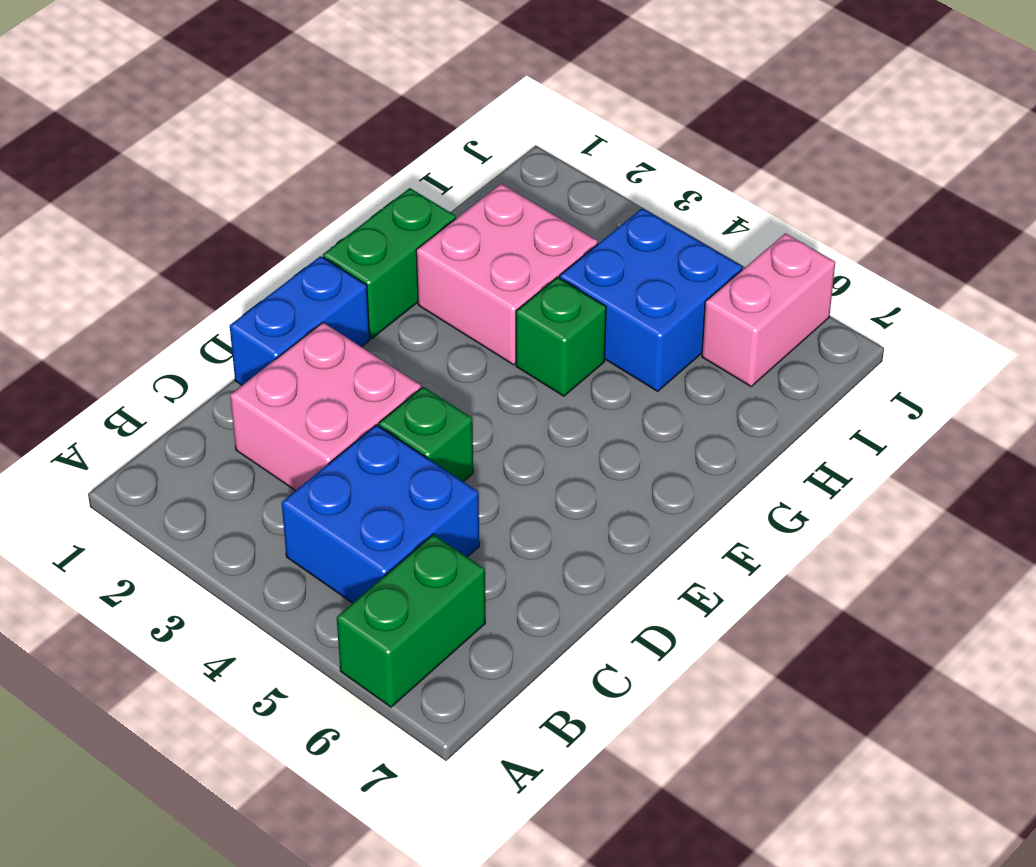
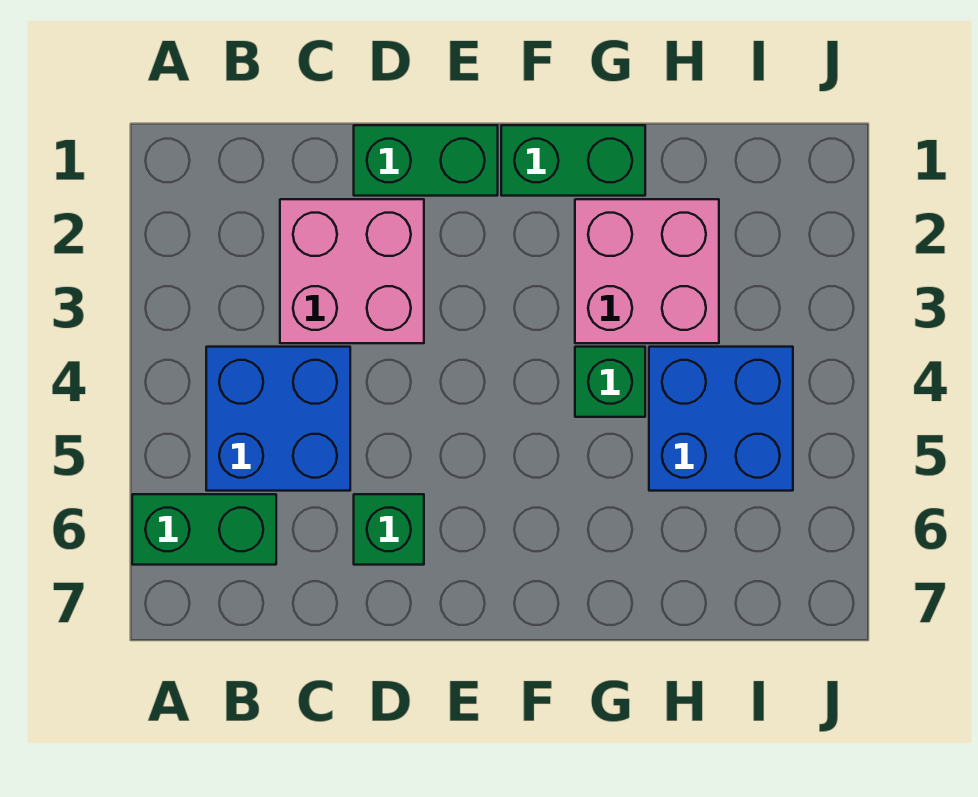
blue 1x2 brick [230,256,370,385] -> green 1x2 brick [354,125,498,196]
green 1x1 brick [379,387,473,482] -> green 1x1 brick moved to [354,494,424,565]
pink 1x2 brick [702,233,835,386] -> none

